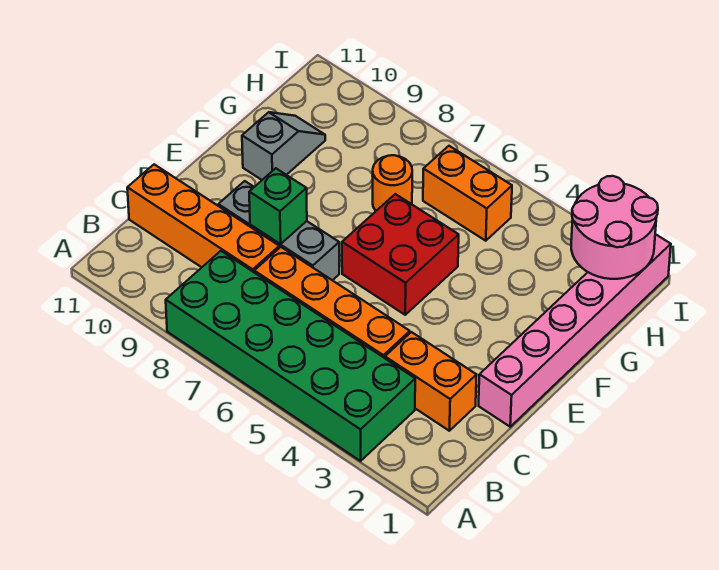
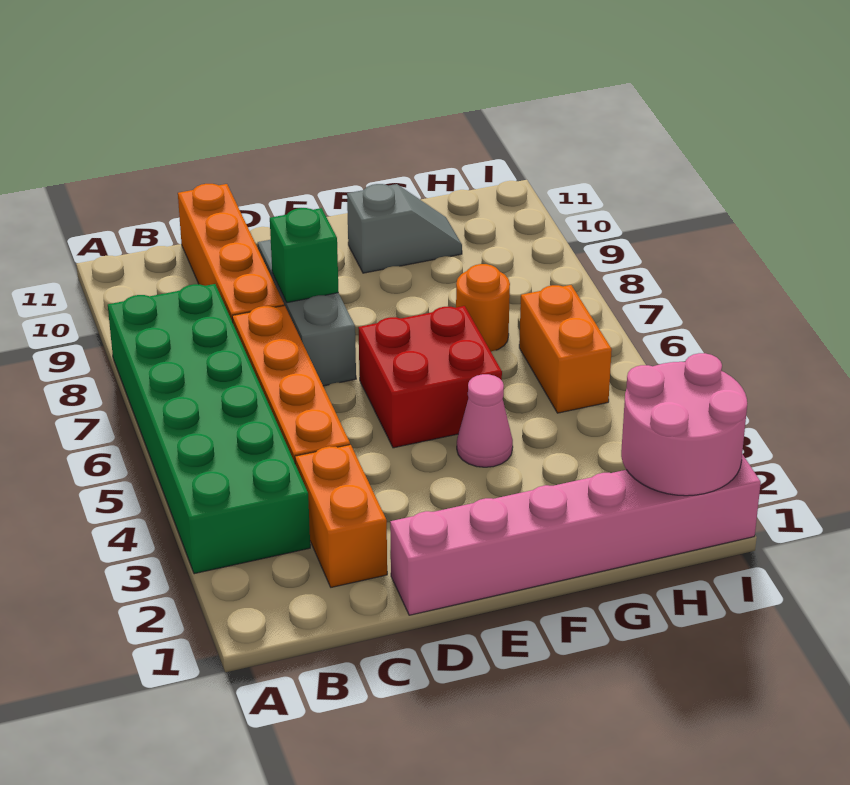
none -> pink 1x1 cone [457,374,513,467]

